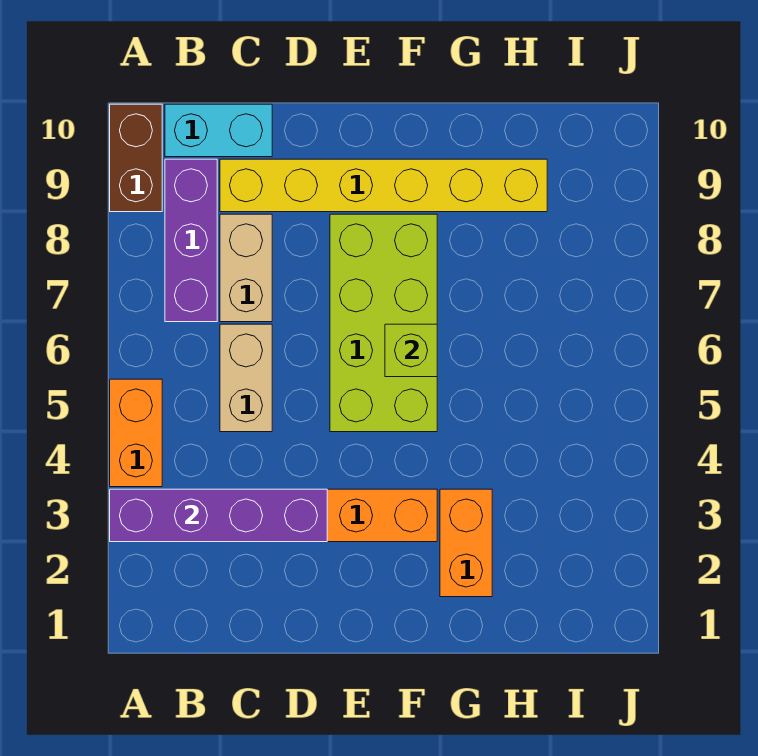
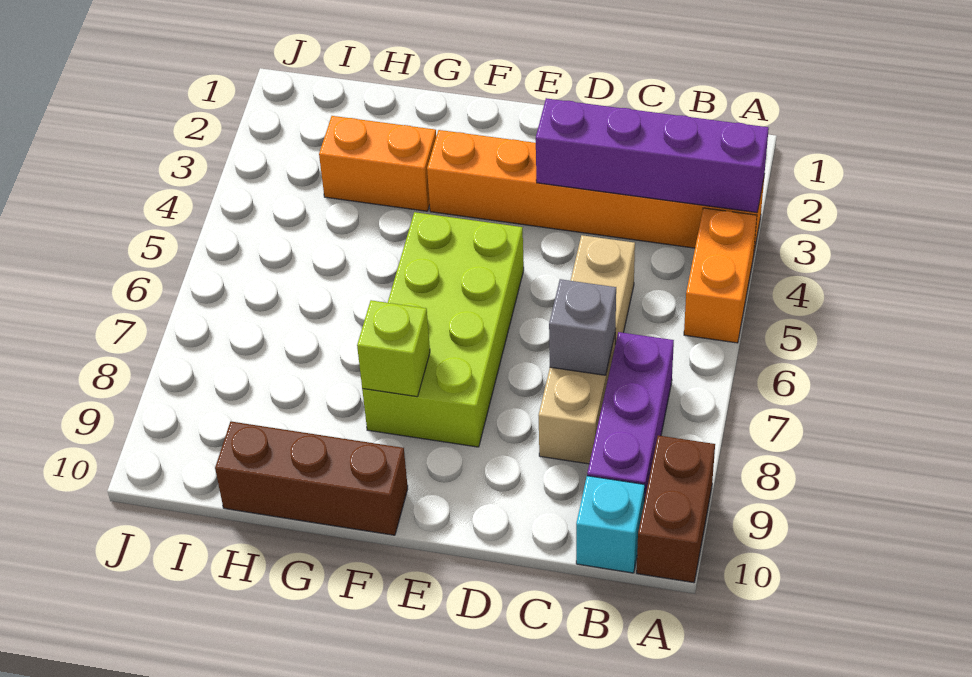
cyan 1x2 brick [165,104,272,157] -> cyan 1x1 brick [576,476,645,573]
none -> grey 1x1 brick [549,279,616,375]
yellow 1x6 brick [220,159,547,212] -> none
lime 1x1 brick [385,324,437,377] -> lime 1x1 brick moved to [357,300,430,397]
none -> brown 1x3 brick [215,422,408,535]
orange 1x2 brick [440,489,492,597] -> orange 1x2 brick turned to [319,116,436,211]

